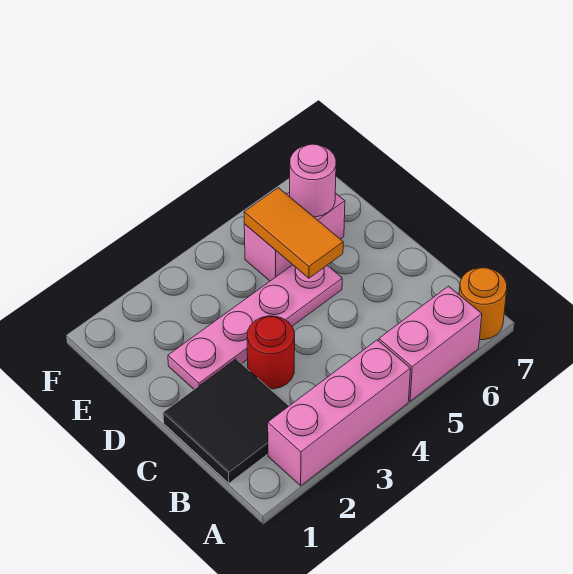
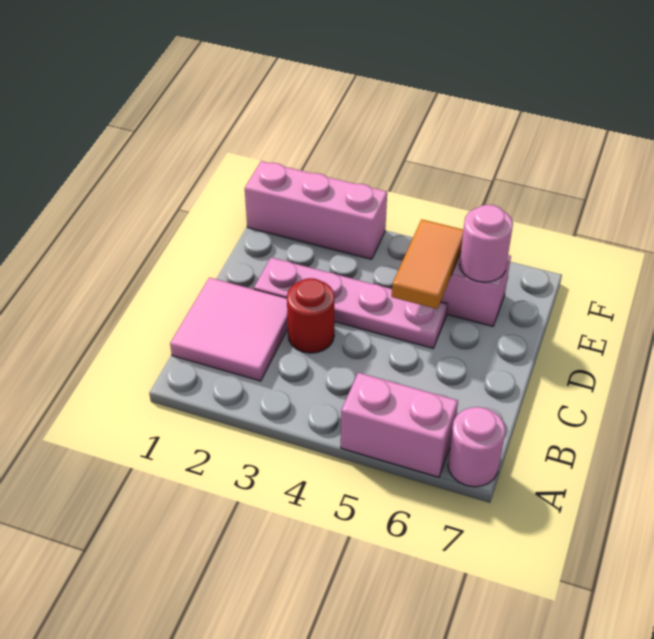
pink 1x3 brick [268,340,411,486] -> pink 1x3 brick moved to [245,161,387,259]
orange 1x1 round brick [459,268,507,340] -> pink 1x1 round brick [448,407,505,487]
black 2x2 tile [163,359,289,483] -> pink 2x2 tile [170,278,288,381]

